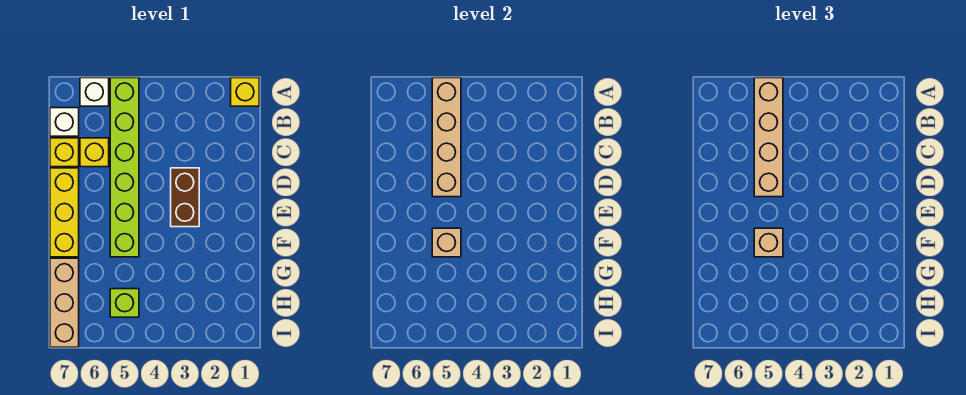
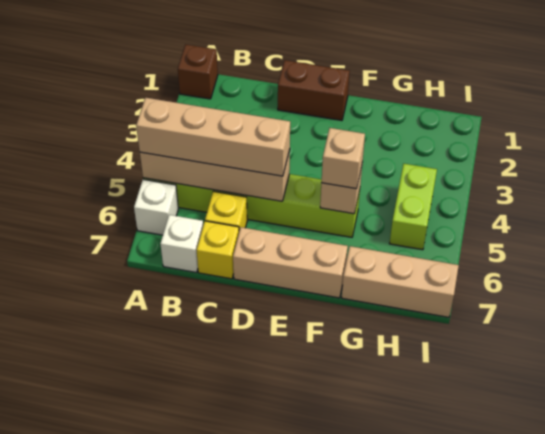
yellow 1x1 brick [231,78,259,106] -> brown 1x1 brick [178,44,218,99]
brown 1x2 brick [171,168,199,227] -> brown 1x2 brick moved to [278,60,350,120]
yellow 1x3 brick [50,168,79,257] -> tan 1x3 brick [233,227,348,298]
lime 1x1 brick [110,289,139,317] -> lime 1x2 brick [389,164,437,250]

